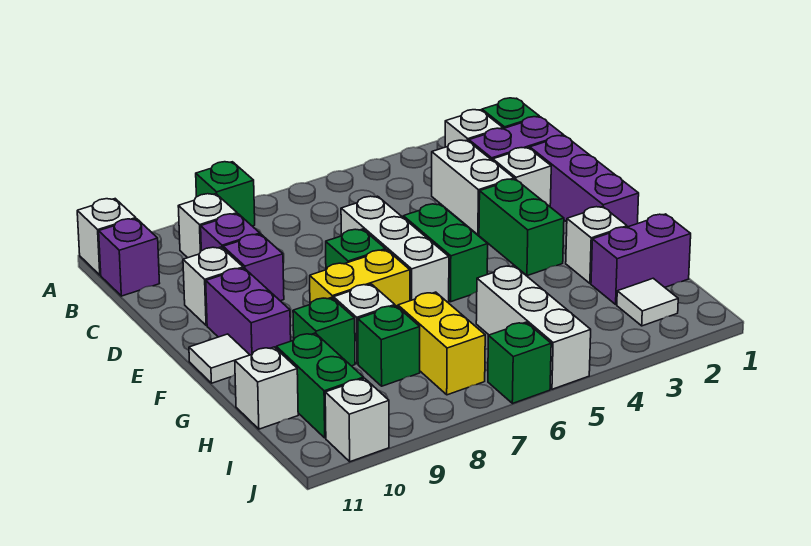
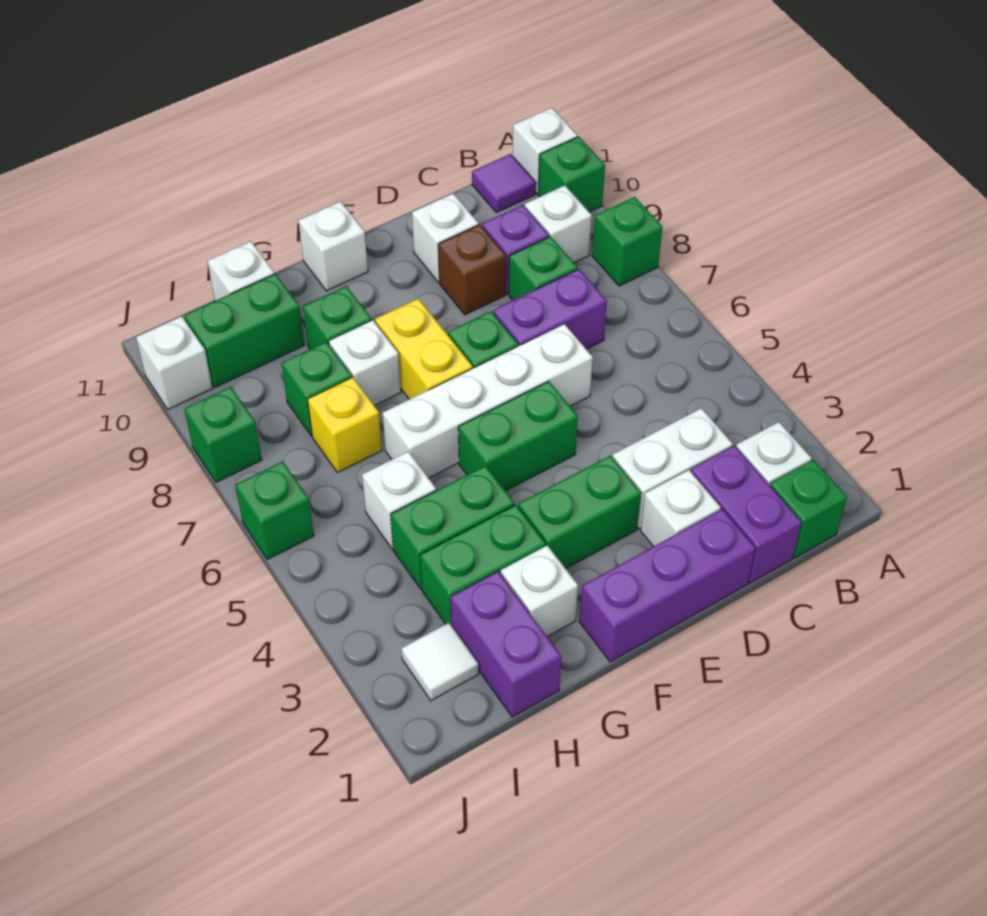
none -> green 1x1 brick [538,137,605,212]
purple 1x1 brick [99,219,160,296] -> purple 1x1 tile [472,154,536,213]
none -> green 1x1 brick [509,236,578,300]
white 1x3 brick [341,196,449,303] -> white 1x4 brick [383,324,593,478]
purple 1x1 brick [223,234,284,301] -> brown 1x1 brick [438,225,506,315]
purple 1x2 brick [206,268,291,355] -> purple 1x2 brick moved to [493,269,607,349]
white 1x1 tile [189,334,249,383] -> white 1x1 brick [298,202,368,291]
none -> green 1x2 brick [420,505,546,626]
none -> green 1x2 brick [391,466,514,589]
white 1x3 brick [476,266,591,389] -> white 1x1 brick [362,452,436,549]
yellow 1x2 brick [398,292,485,395] -> yellow 1x1 brick [308,377,382,473]
none -> green 1x1 brick [184,387,262,482]

